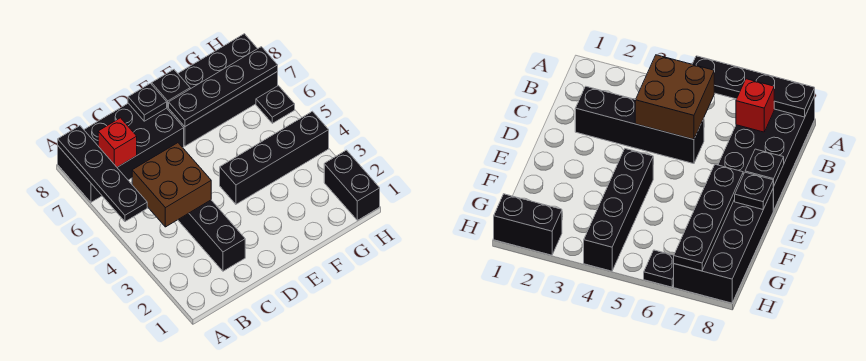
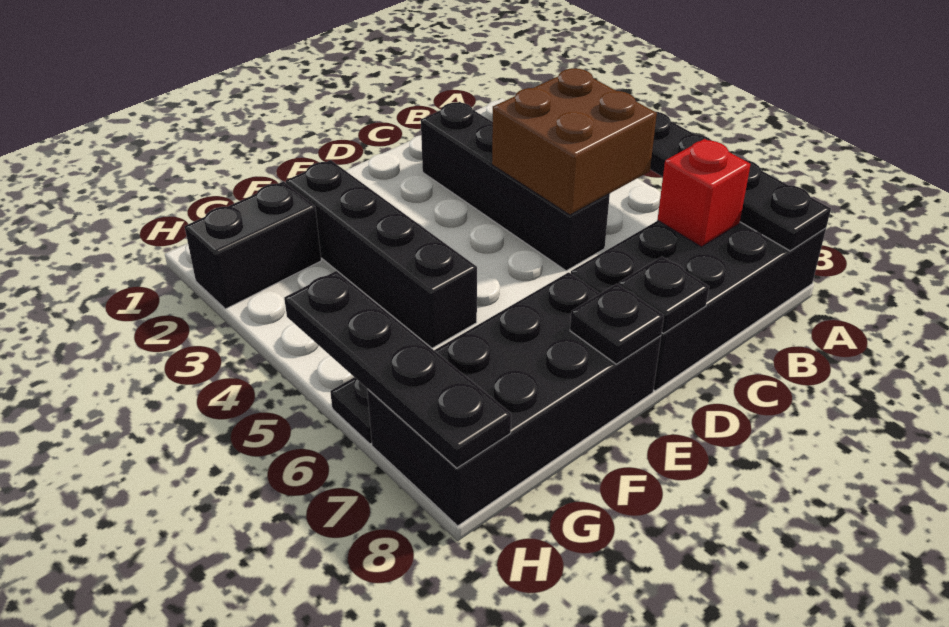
black 1x4 brick [220,111,329,204] -> black 1x4 brick turned to [286,160,477,348]
black 1x4 plate [169,47,278,126] -> black 1x4 plate turned to [284,271,511,468]
black 1x2 brick [324,150,380,220] -> black 1x2 brick turned to [185,181,321,309]

